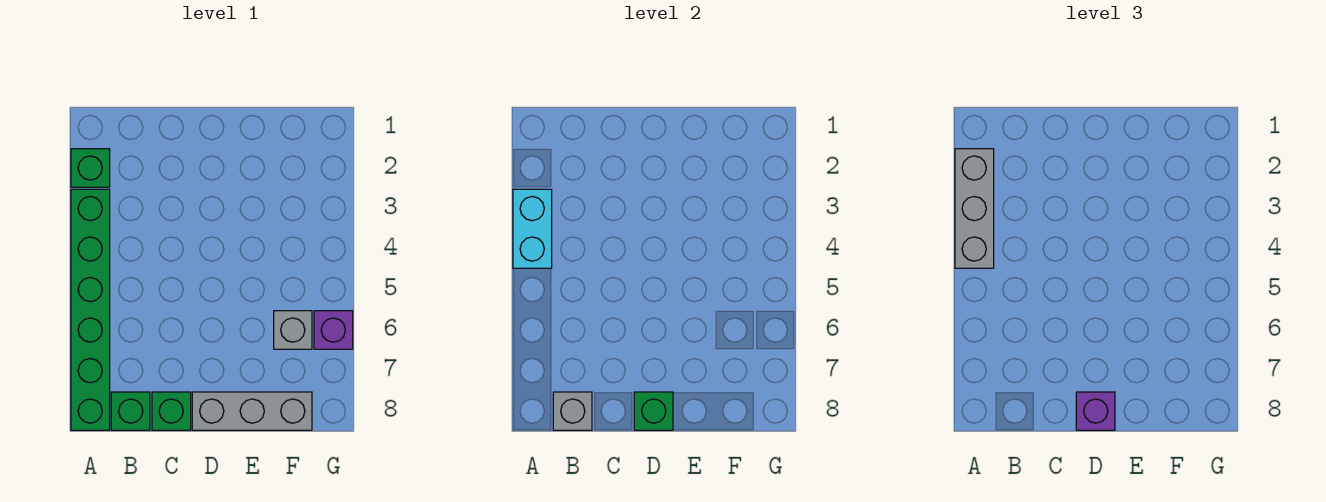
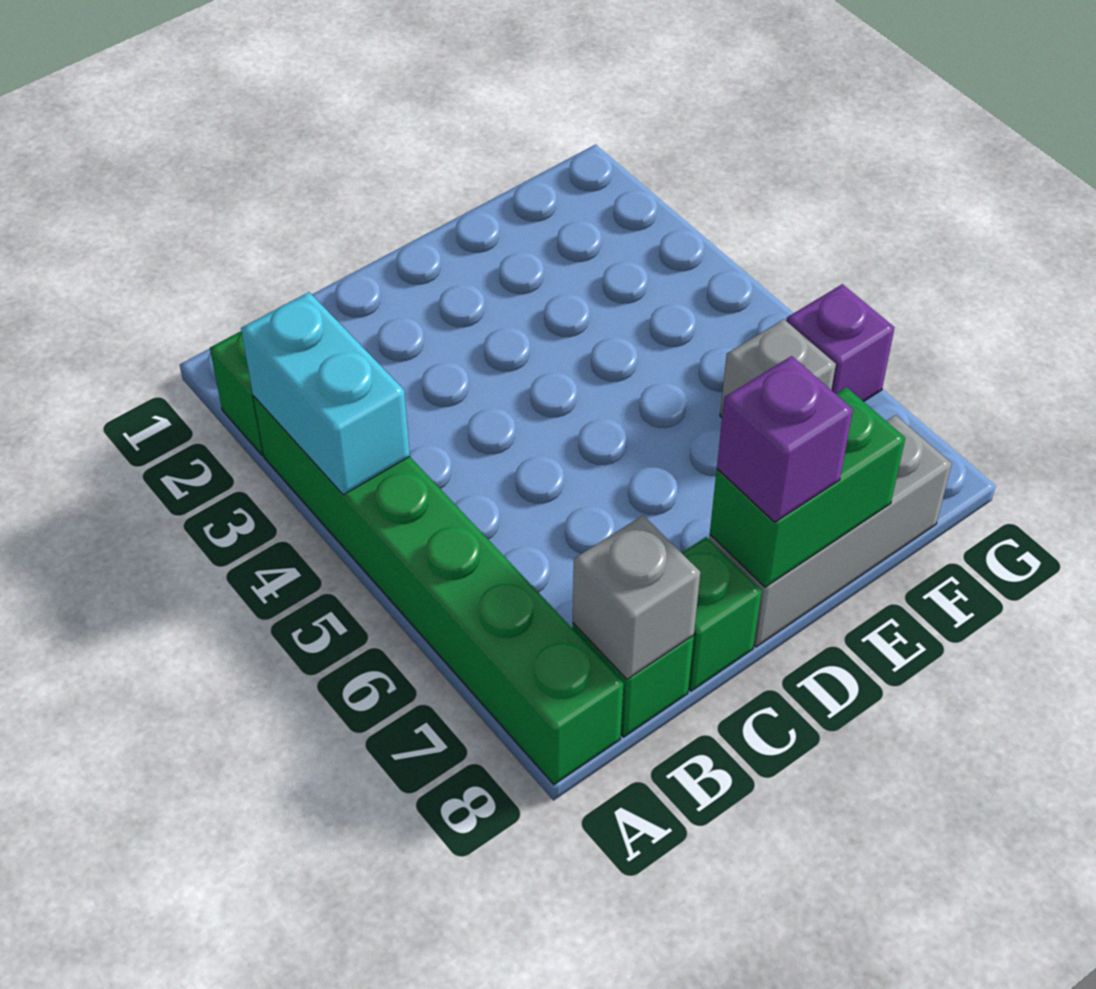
grey 1x3 brick [955,149,994,268] -> none
green 1x1 brick [634,392,673,430] -> green 1x2 brick [710,387,905,587]

